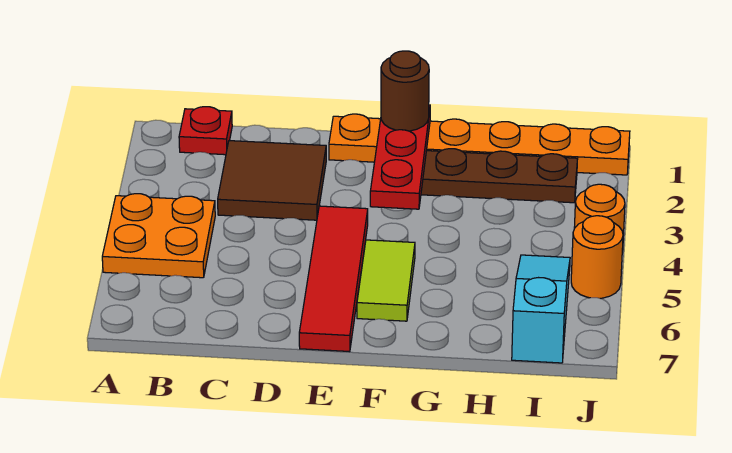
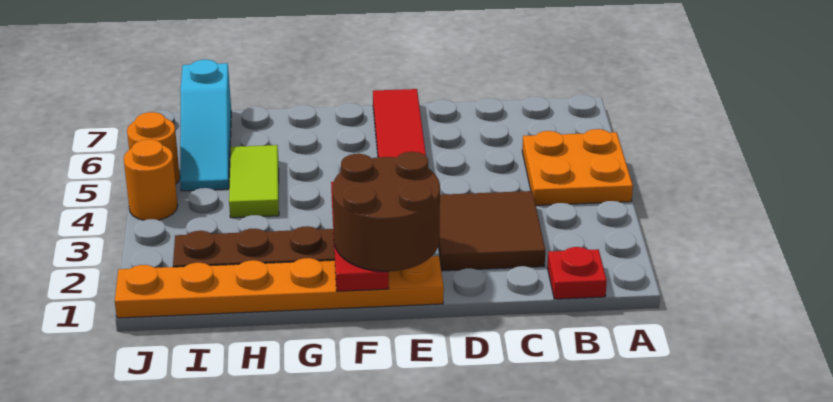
brown 1x1 round brick [381,51,429,131] -> brown 2x2 round brick [332,152,440,272]
lime 1x2 tile [357,240,415,321] -> lime 1x2 tile moved to [229,145,279,218]

